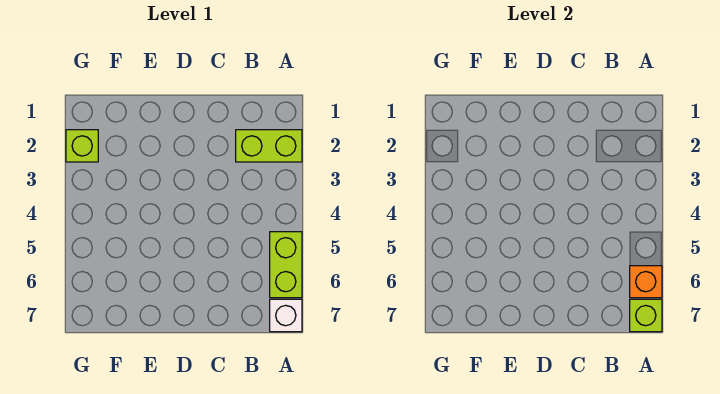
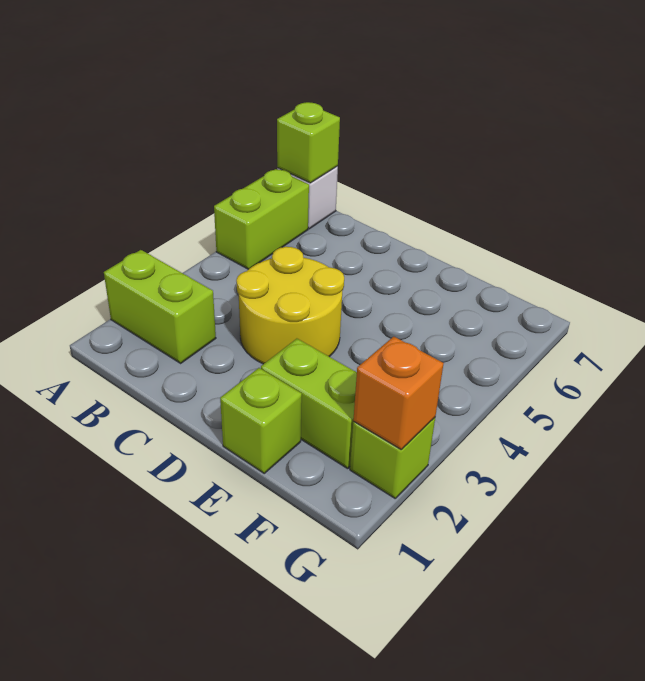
orange 1x1 brick [630,266,662,298] -> orange 1x1 brick moved to [353,337,444,449]
none -> yellow 2x2 round brick [236,247,344,364]
none -> lime 1x1 brick [220,368,302,473]
none -> lime 1x2 brick [261,339,357,469]

